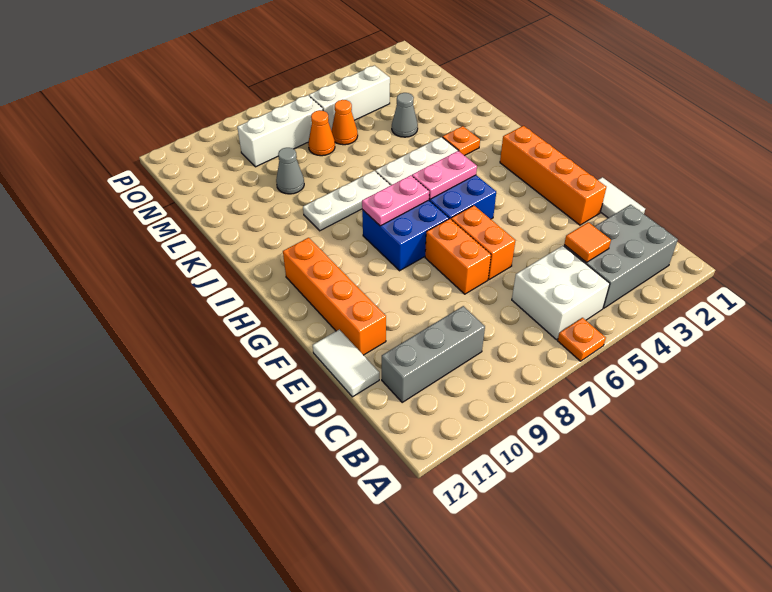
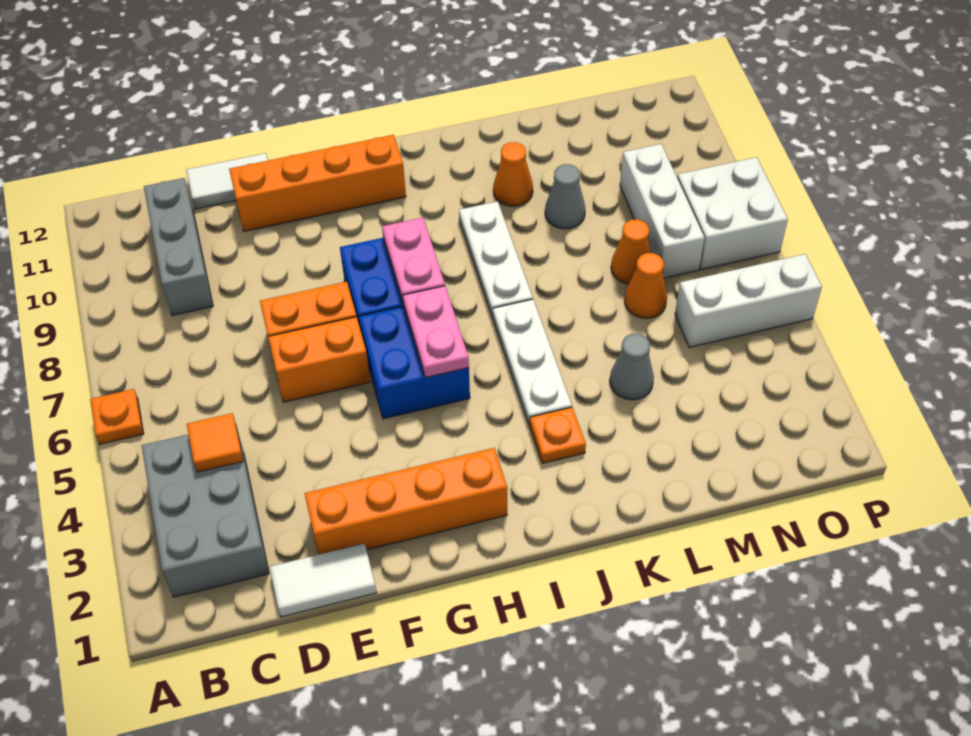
white 2x2 brick [512,246,610,340] -> white 2x2 brick moved to [677,157,788,270]
none -> orange 1x1 cone [493,142,533,206]
white 1x3 brick [309,66,390,130] -> white 1x3 brick turned to [675,254,822,347]

